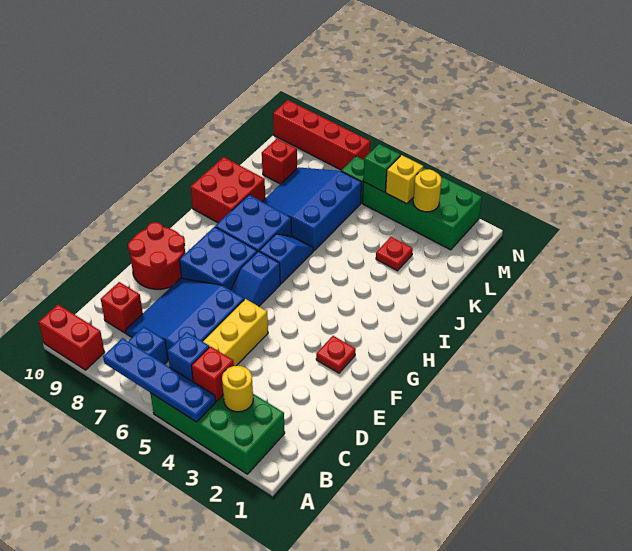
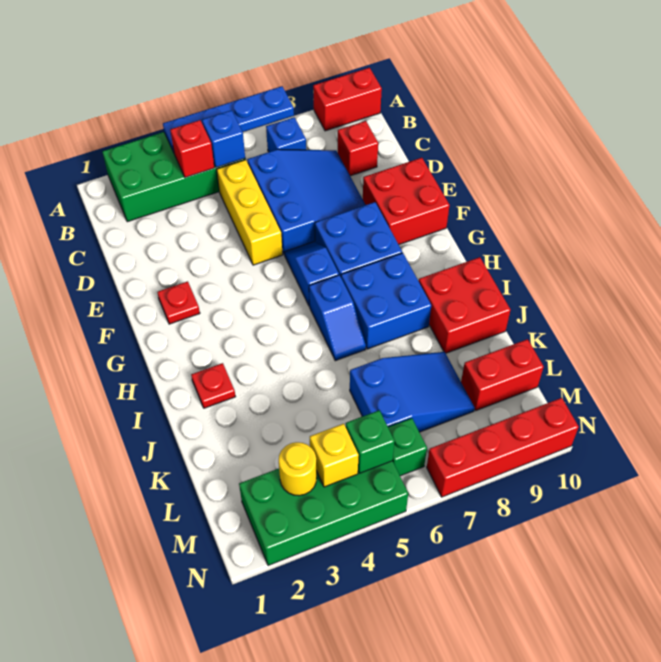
yellow 1x1 round brick [222,366,253,412] -> none
red 2x2 round brick [128,222,185,289] -> red 2x2 brick [363,158,450,244]
blue 3x3 slope [262,167,361,250] -> blue 2x3 slope [350,352,475,432]
red 1x1 plate [376,237,413,271] -> red 1x1 plate moved to [191,363,235,408]
red 1x1 brick [262,139,297,184] -> red 1x2 brick [461,339,544,410]

